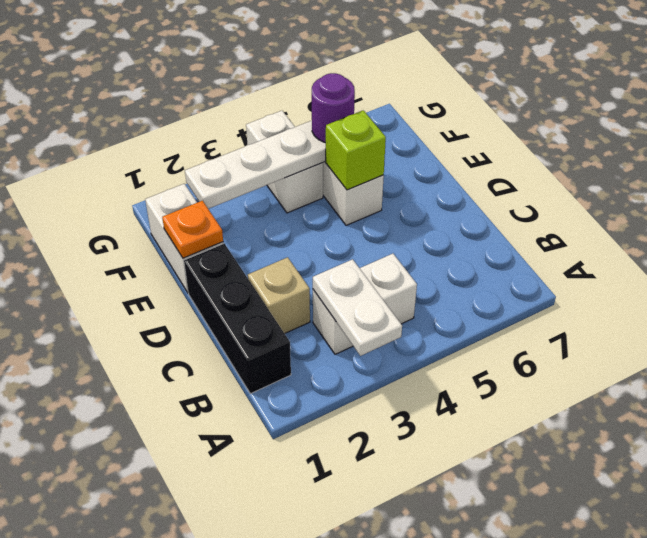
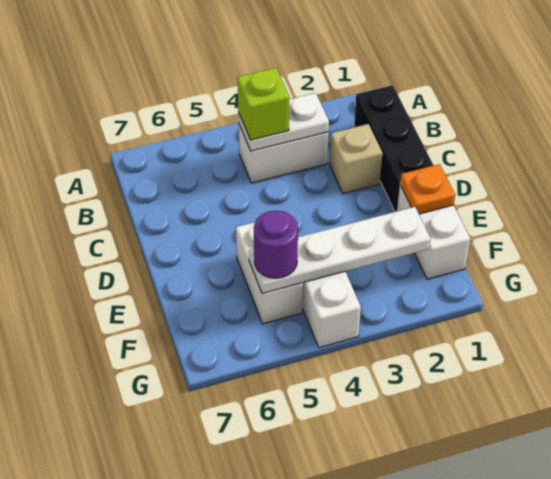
white 1x2 plate [313,259,402,356] -> white 1x2 plate turned to [238,93,329,151]
lime 1x1 brick [326,110,386,190] -> lime 1x1 brick moved to [237,68,289,140]

